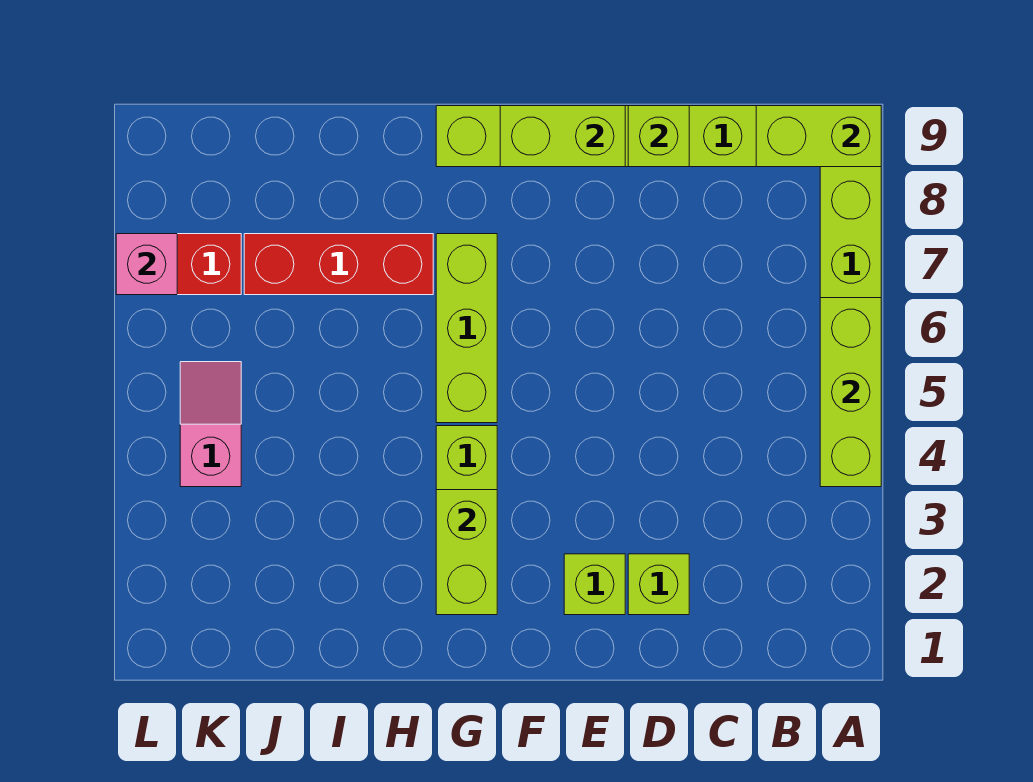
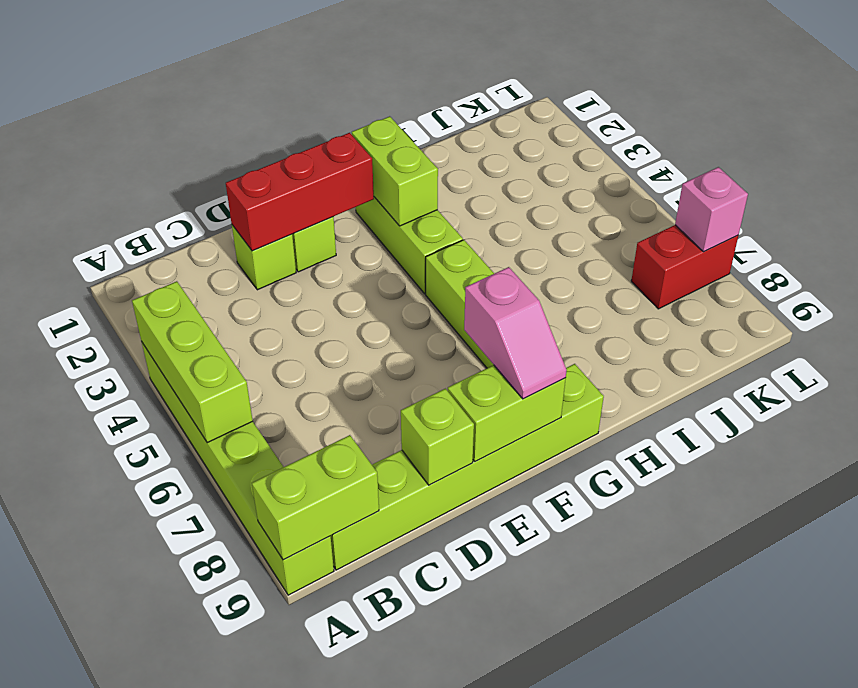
red 1x3 brick [244,234,433,295] -> red 1x3 brick moved to [226,133,374,251]
pink 1x2 slope [180,362,241,487] -> pink 1x2 slope moved to [464,267,567,399]

